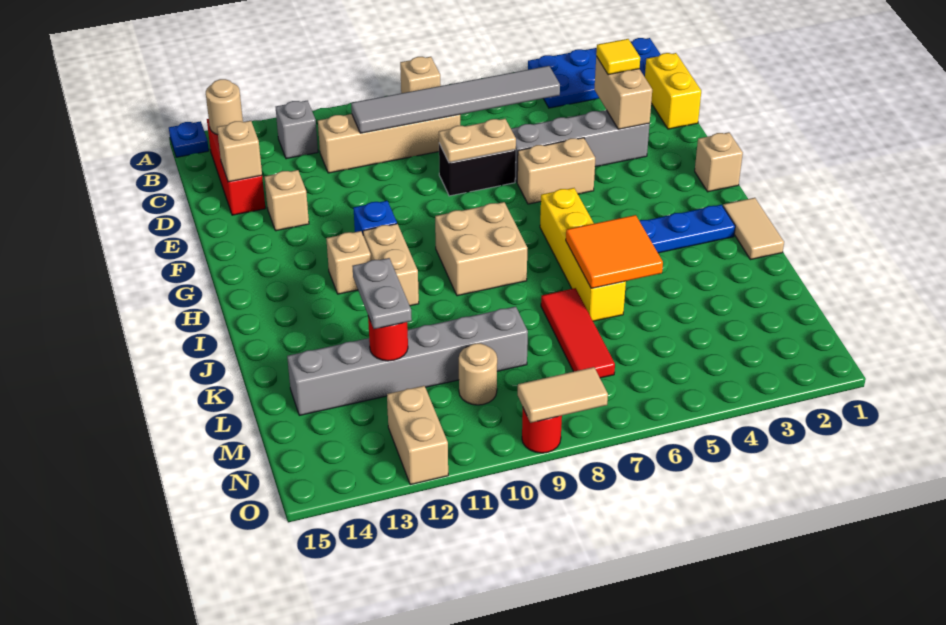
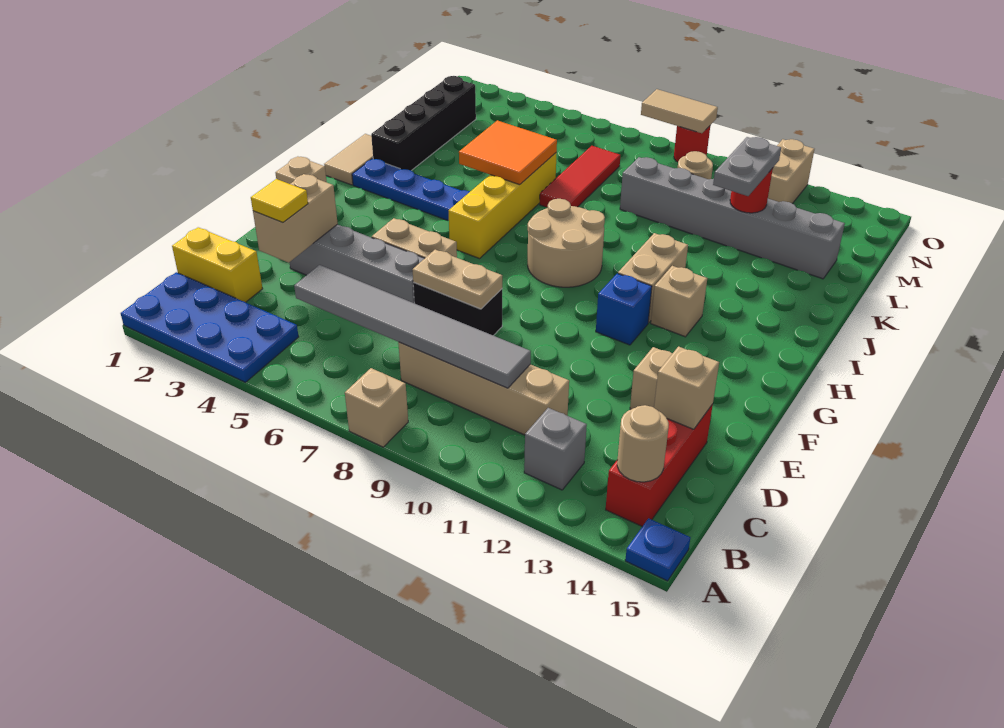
yellow 1x2 brick [645,53,701,129] -> yellow 1x2 brick turned to [172,227,263,302]
tan 2x2 brick [435,202,527,296] -> tan 2x2 round brick [528,199,605,287]
none -> black 1x4 brick [371,76,476,171]

